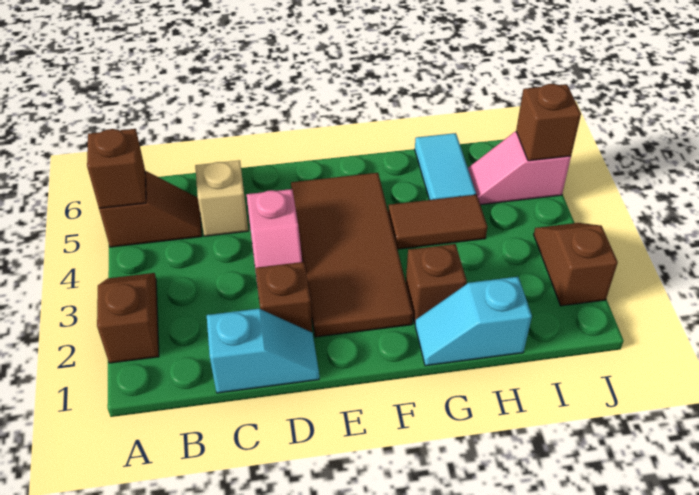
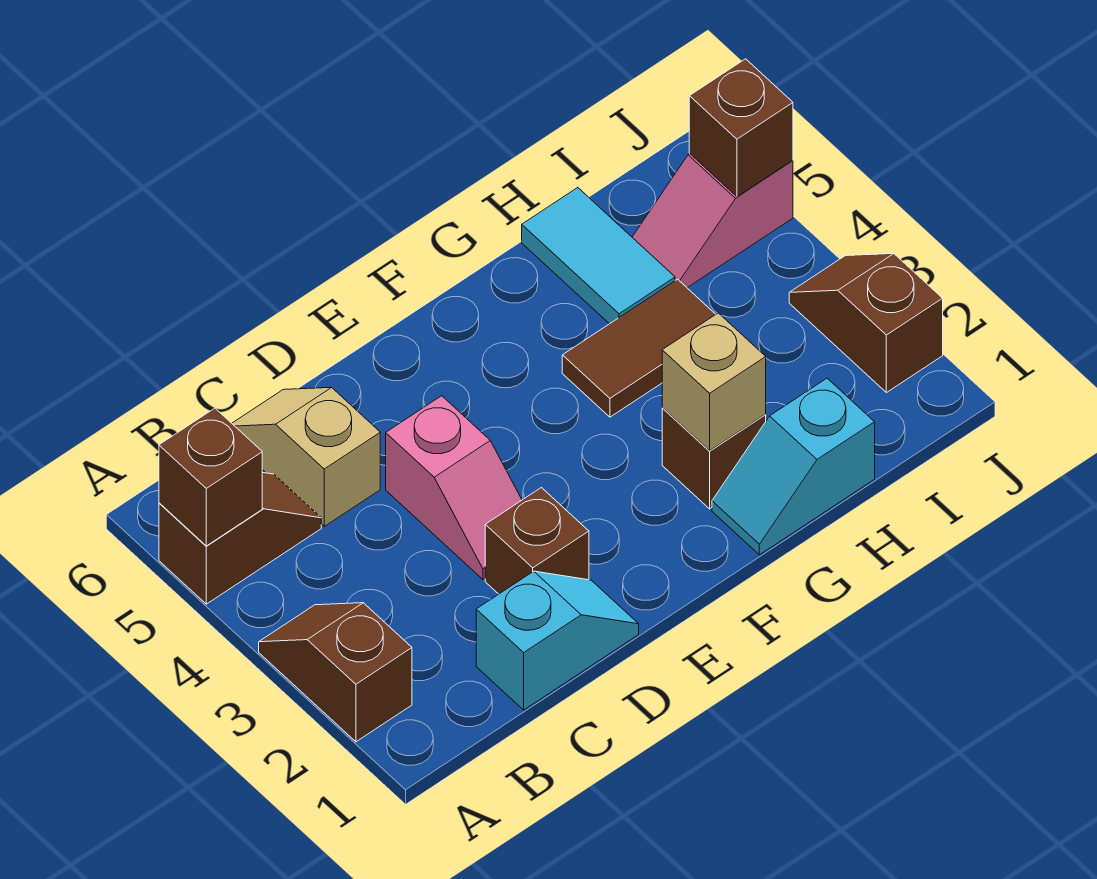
brown 2x4 tile [291,173,413,337] -> none
none -> tan 1x1 brick [662,313,766,451]

